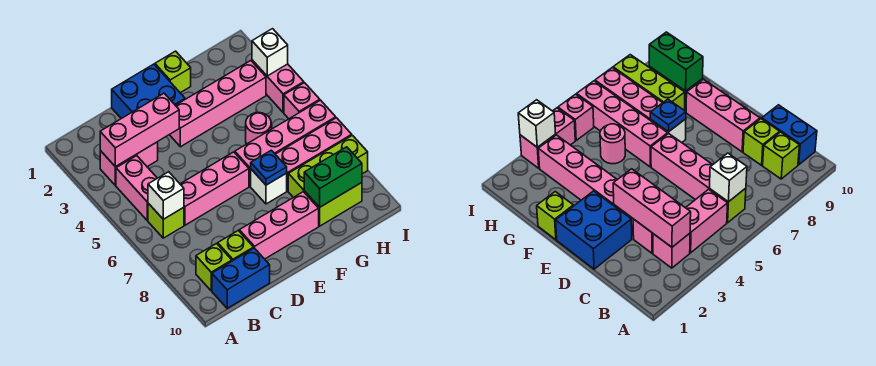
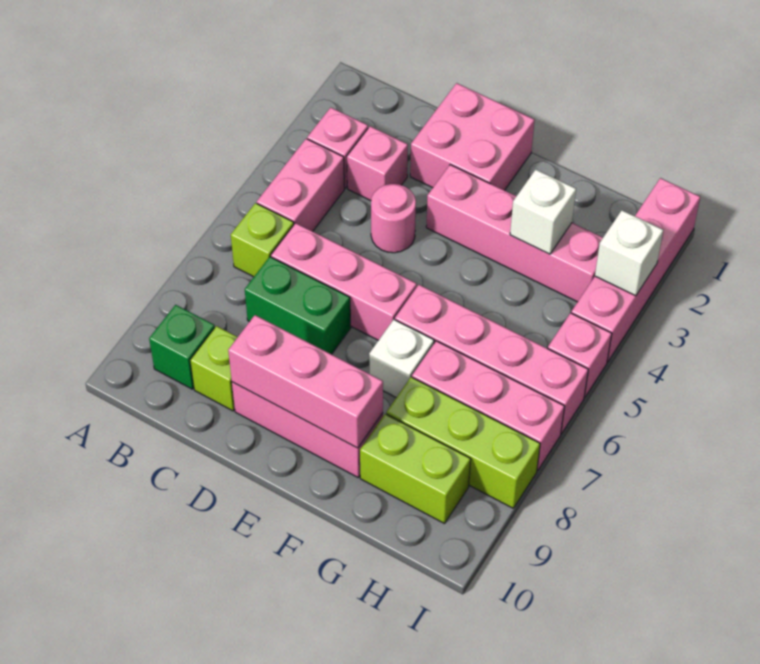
pink 1x3 brick [100,93,179,167] -> pink 1x3 brick moved to [228,315,383,448]
white 1x1 brick [148,172,184,219] -> white 1x1 brick moved to [510,170,576,254]
lime 1x1 brick [196,244,232,291] -> green 1x1 brick [149,305,215,389]
blue 1x2 brick [212,248,270,308] -> none
blue 2x2 brick [112,64,185,119] -> pink 2x2 brick [410,83,535,190]
lime 1x1 brick [155,51,191,93] -> none
blue 1x1 plate [251,150,287,185] -> none
pink 1x1 round brick [246,113,271,144] -> pink 1x1 round brick moved to [371,184,416,253]
green 1x2 brick [304,147,362,207] -> green 1x2 brick moved to [245,257,351,354]
pink 1x2 brick [252,60,304,113] -> pink 1x4 brick [571,178,700,362]

